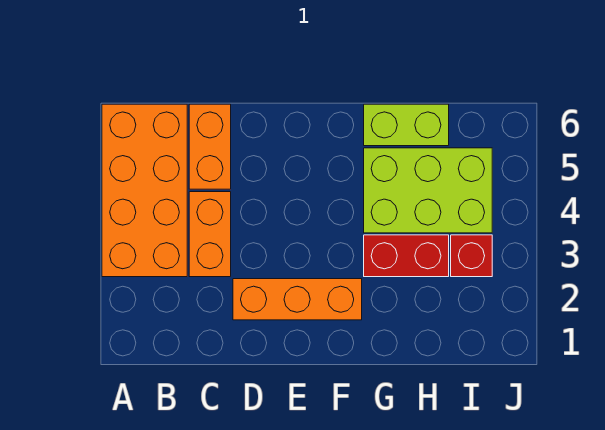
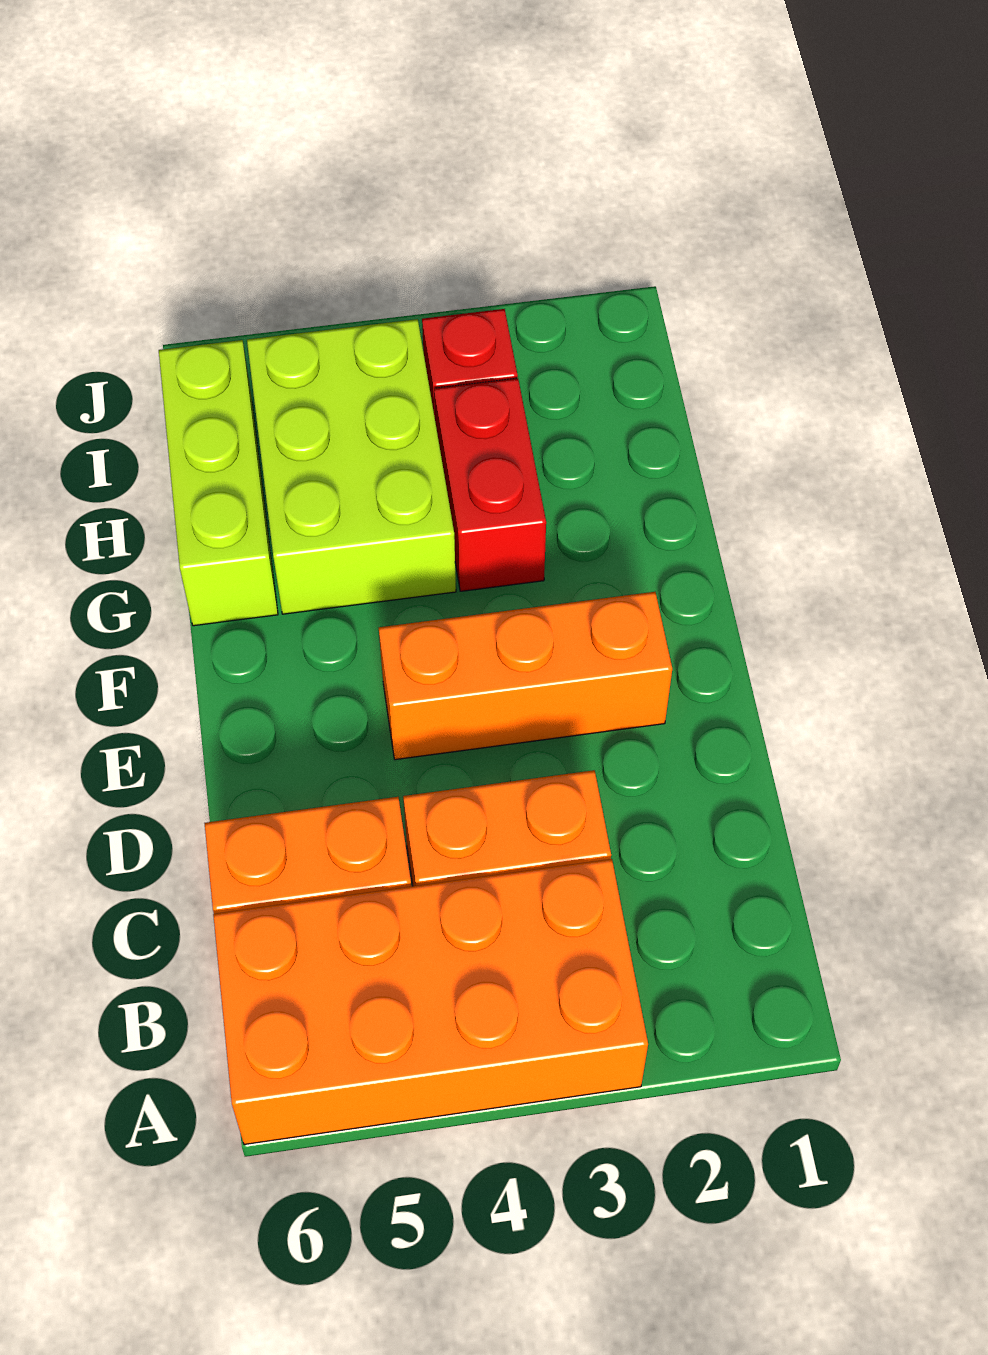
orange 1x3 brick [233,279,362,320] -> orange 1x3 brick turned to [379,592,672,760]
lime 1x2 brick [364,104,449,146] -> lime 1x3 brick [159,340,278,626]

